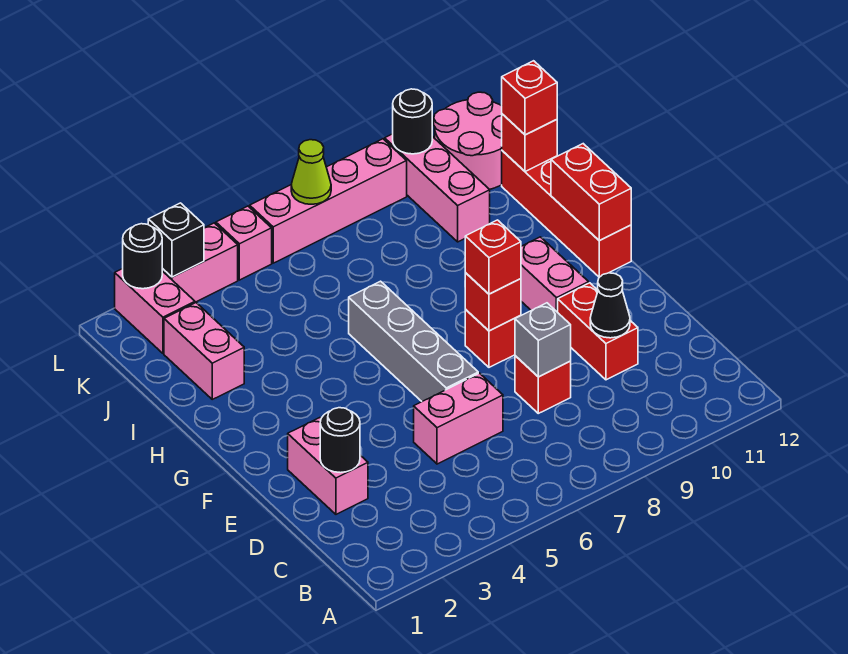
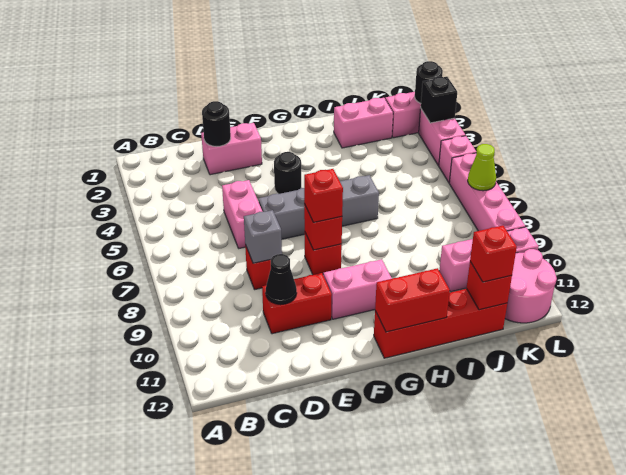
black 1x1 round brick [393,89,432,154] -> black 1x1 round brick moved to [274,152,301,194]

